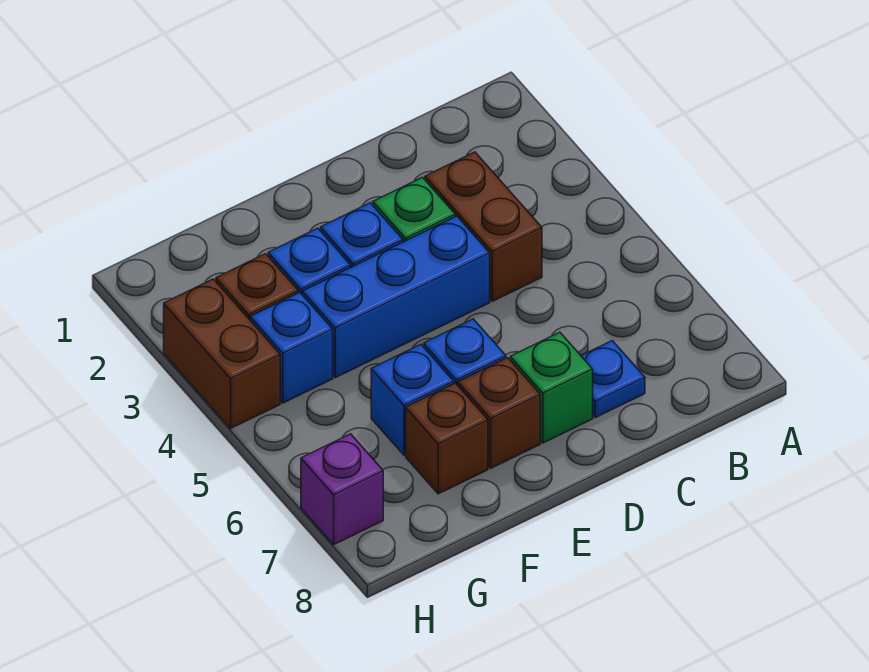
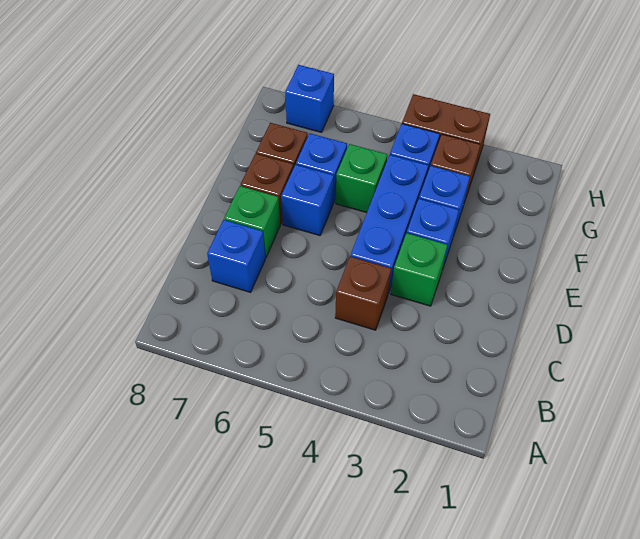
brown 1x2 brick [425,152,542,301] -> brown 1x1 brick [335,257,391,330]
blue 1x1 plate [581,341,645,418] -> blue 1x1 brick [207,220,265,292]
none -> green 1x1 brick [336,144,387,213]
purple 1x1 brick [301,434,383,544] -> blue 1x1 brick [285,65,334,132]

